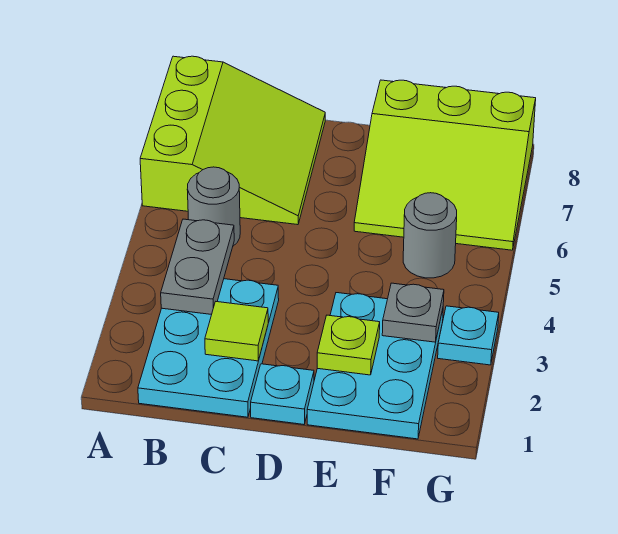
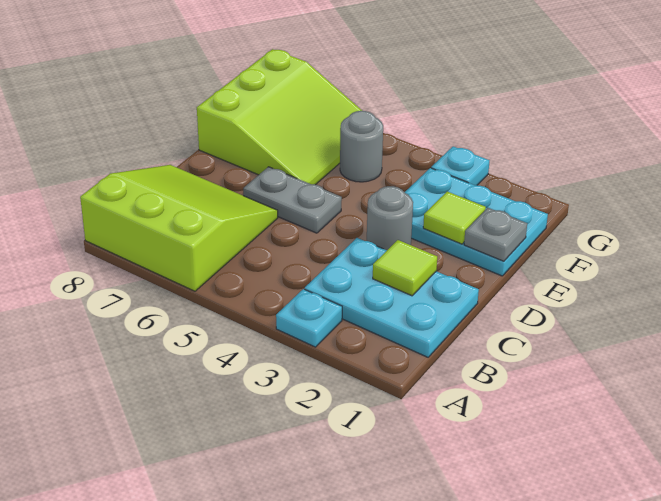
grey 1x2 plate [161,219,234,315] -> grey 1x2 plate moved to [243,167,342,233]
grey 1x1 round brick [187,167,240,246] -> grey 1x1 round brick moved to [367,186,413,250]
cyan 1x1 plate [251,364,314,424] -> cyan 1x1 plate moved to [276,289,342,347]
lime 1x1 plate [317,315,380,375] -> lime 1x1 tile [423,192,486,244]
grey 1x1 plate [382,283,444,342] -> grey 1x1 plate moved to [464,208,527,261]

